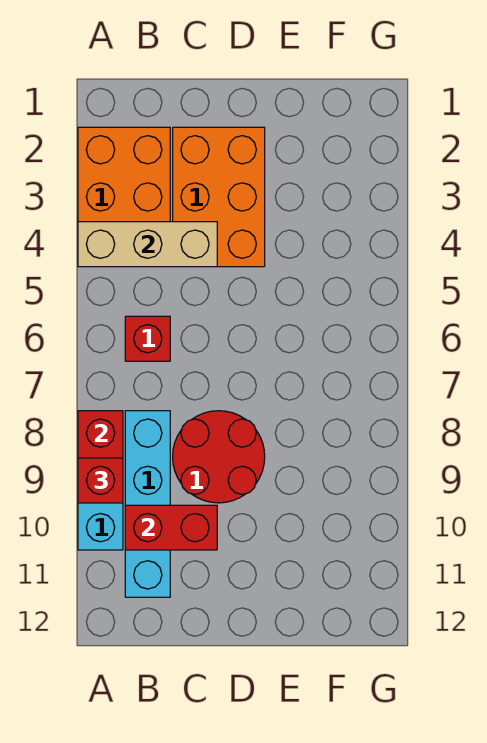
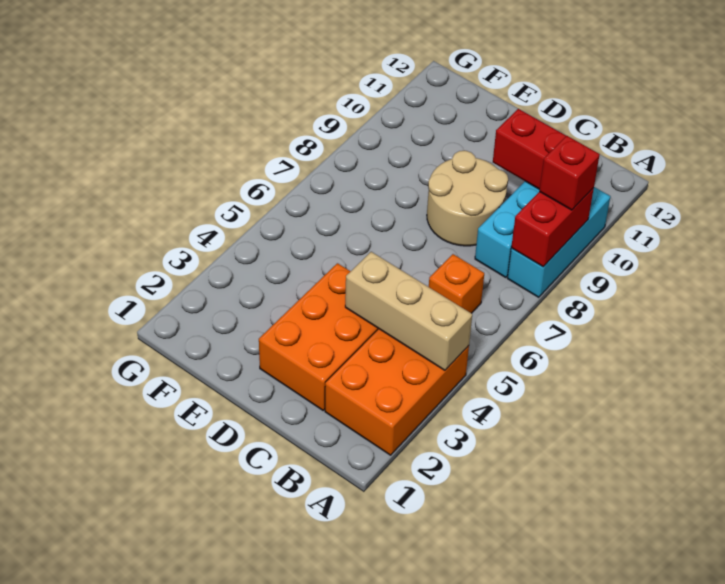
red 1x1 brick [125,316,170,361] -> orange 1x1 brick [429,254,484,313]
red 2x2 round brick [173,411,265,503] -> tan 2x2 round brick [427,151,508,246]

